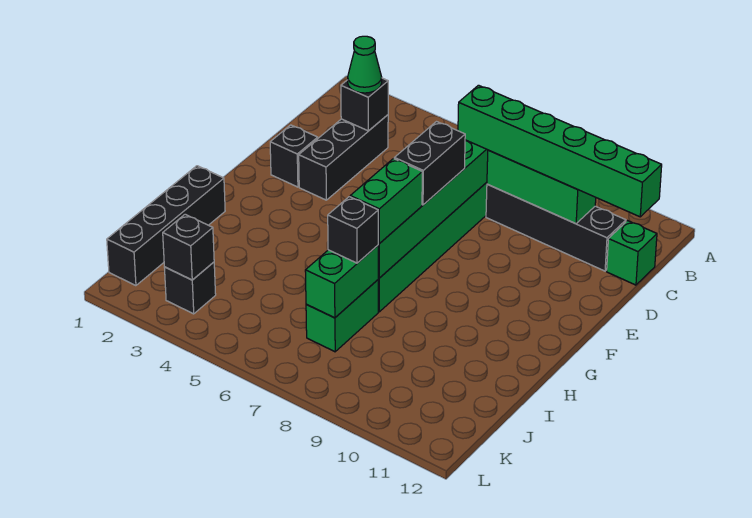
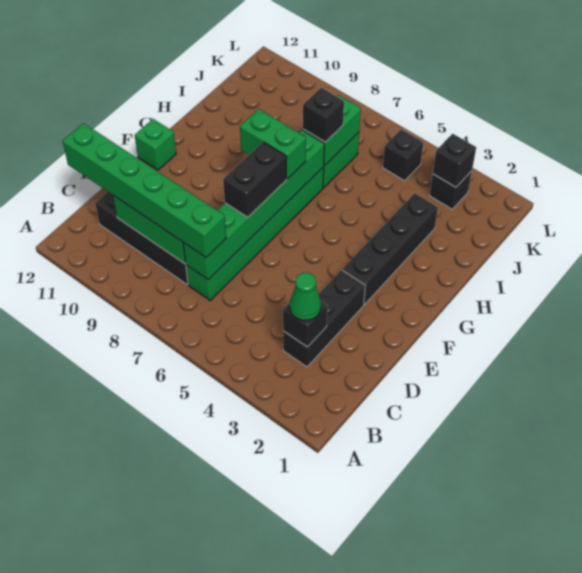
green 1x1 brick [607,221,657,285] -> green 1x1 brick moved to [135,119,176,170]
black 1x1 brick [270,125,318,187] -> black 1x1 brick moved to [383,129,423,181]
green 1x2 brick [350,159,422,244] -> green 1x2 brick turned to [240,109,306,179]
black 1x4 brick [107,166,225,286] -> black 1x4 brick moved to [342,193,438,305]

